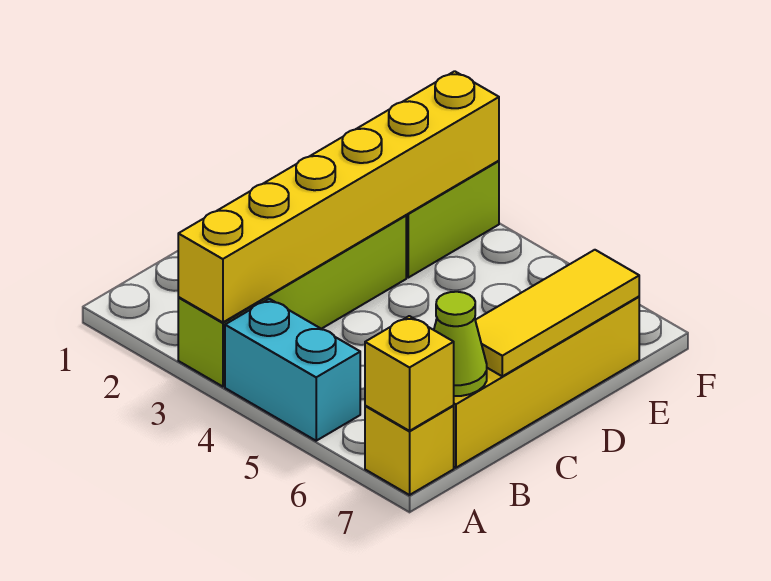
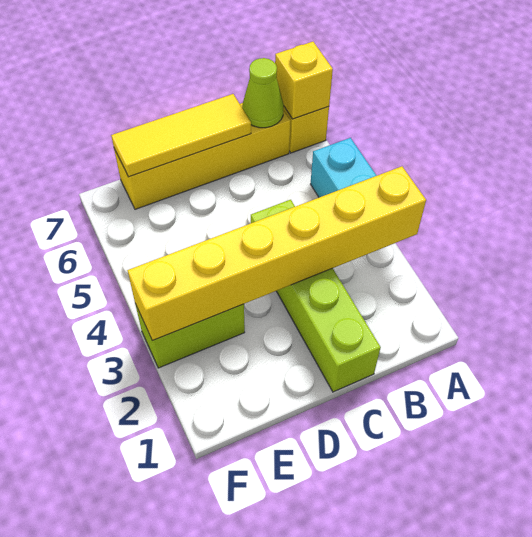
lime 1x4 brick [178,215,406,387] -> lime 1x4 brick turned to [251,200,381,392]

